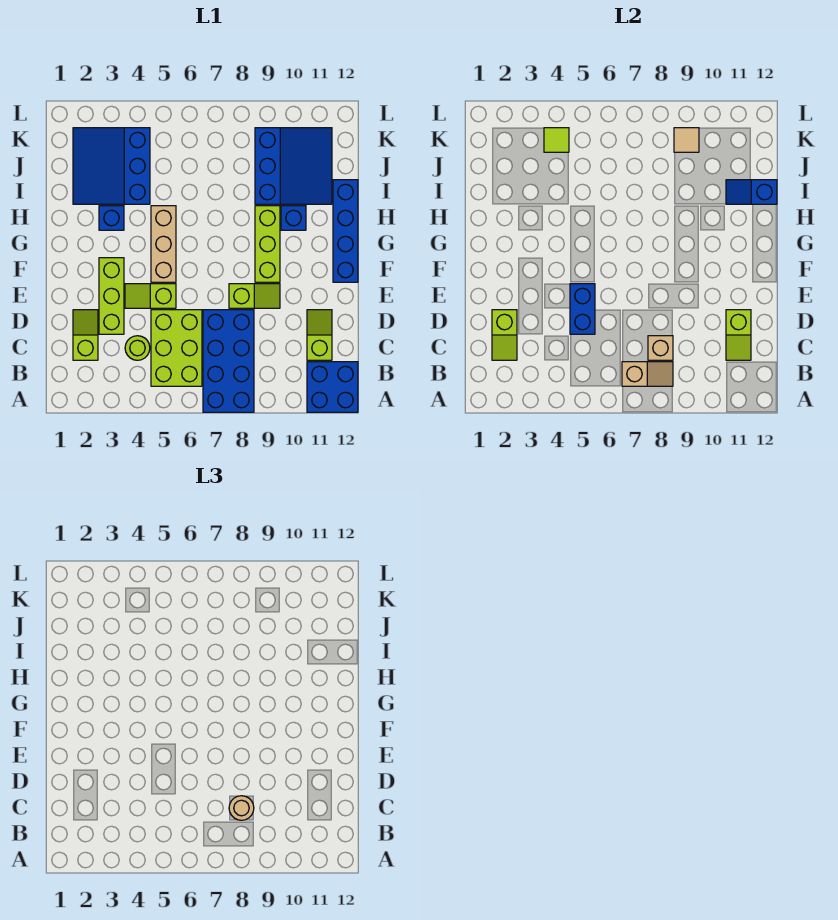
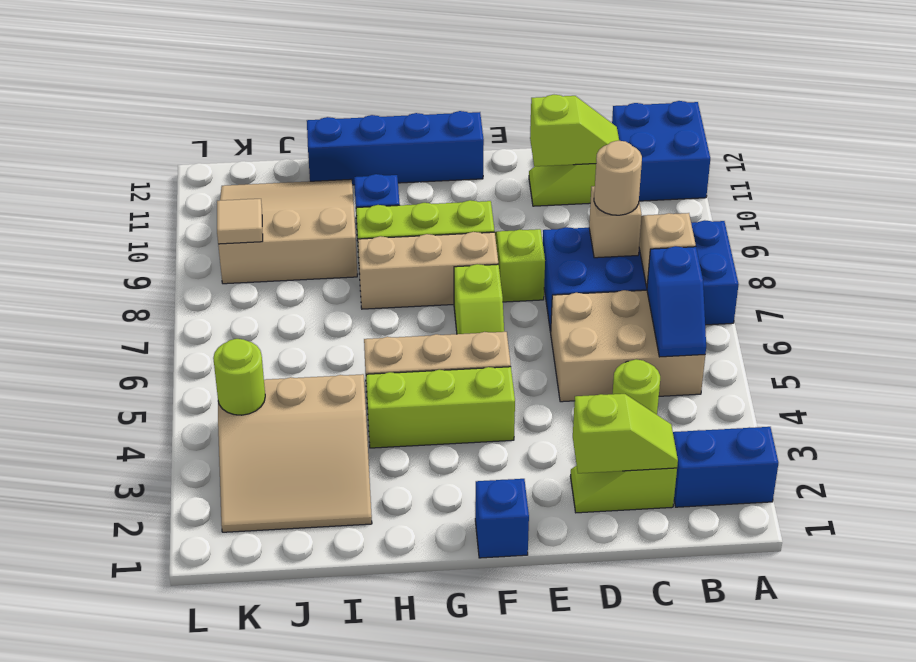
lime 2x3 brick [151,310,202,386] -> tan 2x3 brick [551,290,705,402]
lime 1x3 brick [99,258,124,334] -> lime 1x3 brick moved to [366,367,515,448]
blue 1x2 brick [570,284,595,334] -> blue 1x2 brick moved to [673,427,779,507]
lime 1x2 slope [125,284,176,308] -> lime 1x2 slope moved to [454,264,504,334]
none -> tan 1x3 brick [358,232,498,309]
blue 1x1 brick [99,206,124,230] -> blue 1x1 brick moved to [475,479,529,558]
blue 3x3 slope [73,128,150,204] -> tan 3x3 slope [218,374,372,532]
blue 3x3 slope [255,128,332,204] -> tan 3x3 slope [218,179,357,284]
blue 1x2 slope [726,180,777,204] -> blue 1x2 slope moved to [647,246,706,357]
lime 1x1 tile [544,128,569,152] -> lime 1x1 round brick [213,339,265,415]

